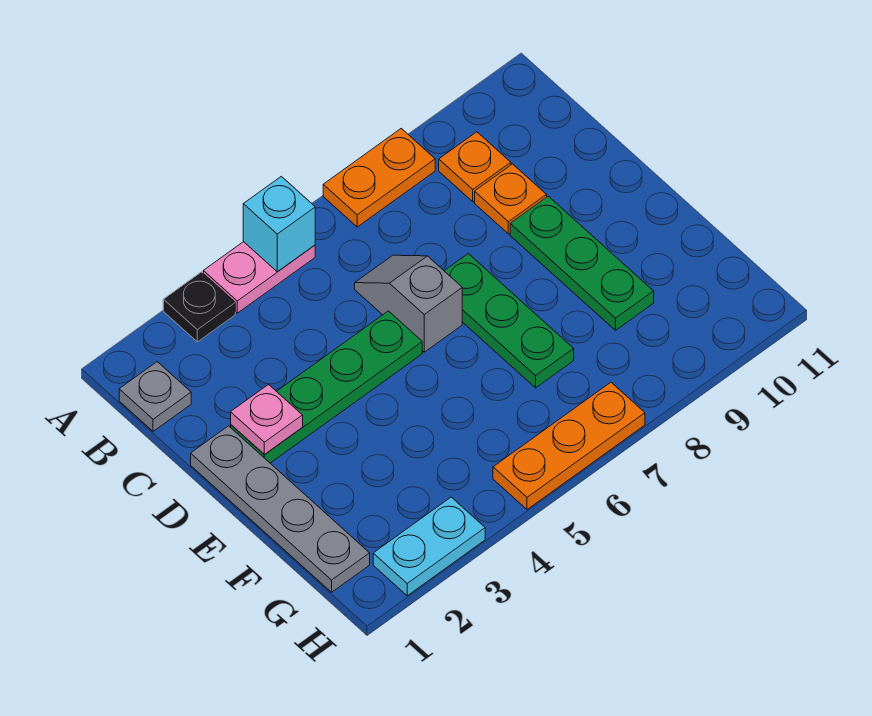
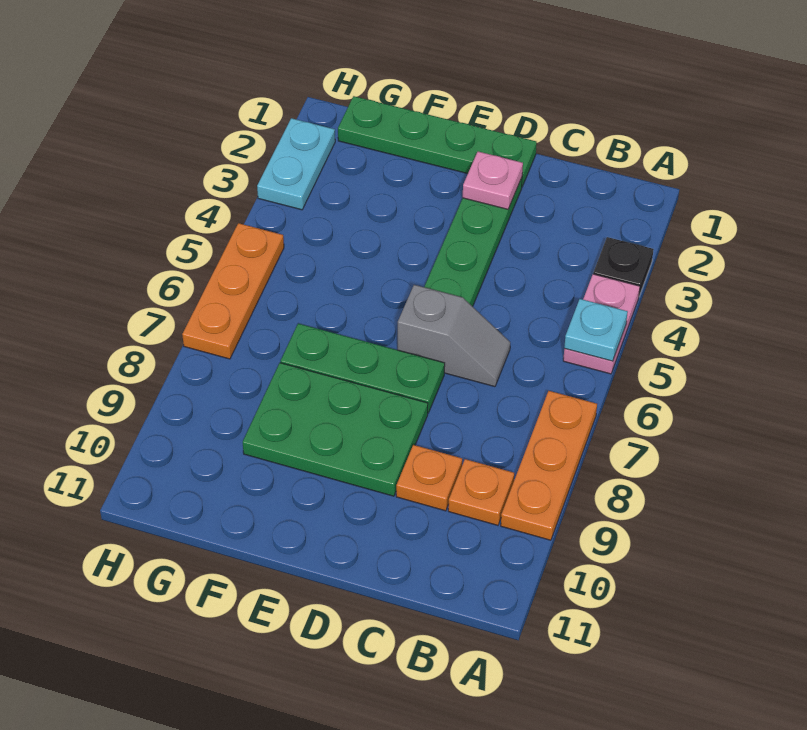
cyan 1x1 brick [243,176,315,272] -> cyan 1x1 plate [564,299,628,361]
orange 1x2 plate [323,128,435,227] -> orange 1x3 plate [501,391,597,540]
grey 1x1 plate [119,362,191,431] -> none
grey 1x4 plate [191,426,370,592] -> green 1x4 plate [338,96,537,186]
green 1x3 plate [510,196,654,330] -> green 2x3 plate [243,363,428,496]

